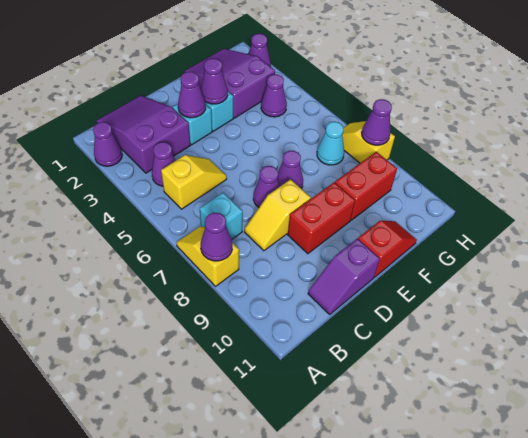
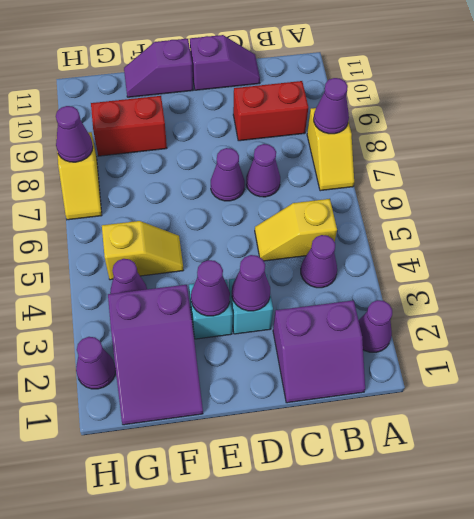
purple 2x3 slope [97,96,190,173] -> purple 2x2 slope [273,300,365,403]
cyan 1x1 brick [200,193,243,240] -> none
yellow 1x2 slope [244,179,311,251] -> yellow 1x2 slope moved to [102,221,184,280]
red 1x2 brick [288,182,355,254] -> red 1x2 brick moved to [233,81,308,141]
purple 1x1 cone [278,151,303,189] -> purple 1x1 cone moved to [246,144,280,197]
red 1x2 slope [358,221,417,277] -> purple 1x2 slope [124,39,193,97]
cyan 1x1 cone [317,122,344,165] -> none

